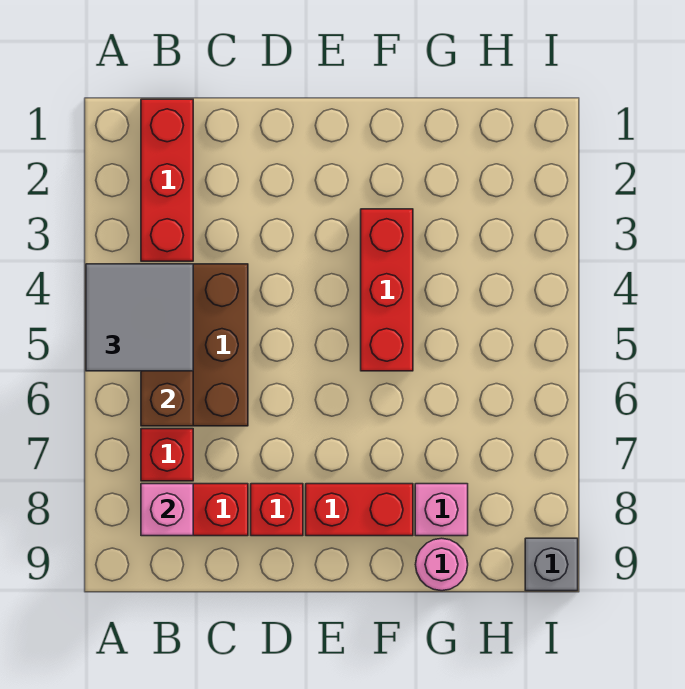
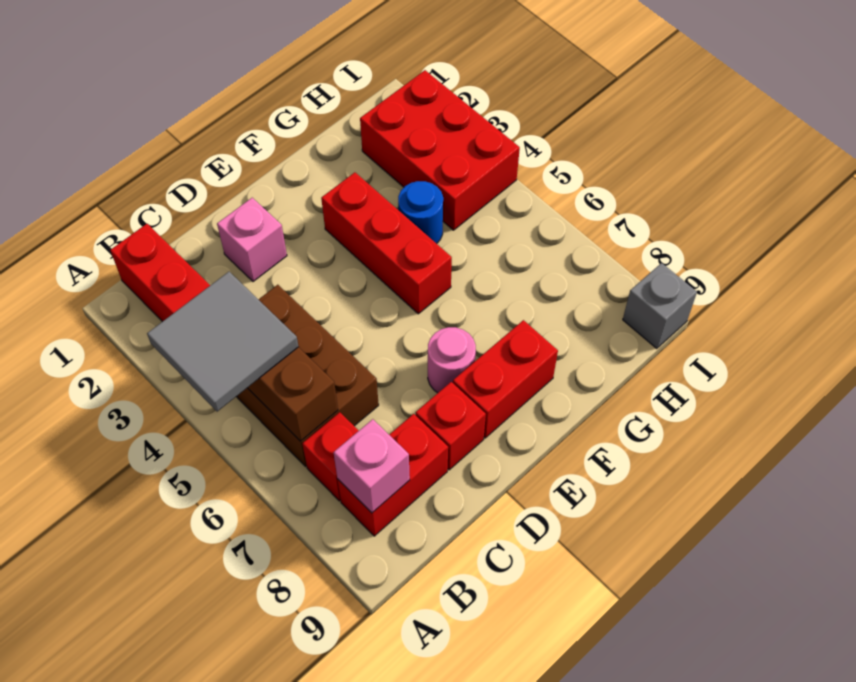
none -> blue 1x1 round brick [398,181,443,244]
pink 1x1 brick [415,484,468,536] -> pink 1x1 brick moved to [217,198,287,282]
pink 1x1 round brick [416,538,468,591] -> pink 1x1 round brick moved to [428,327,476,393]
none -> red 2x3 brick [360,70,520,230]

